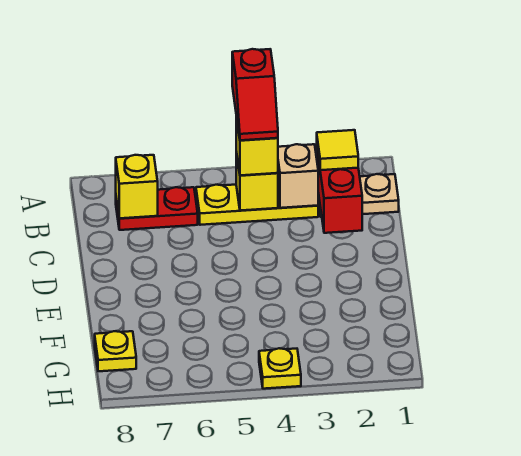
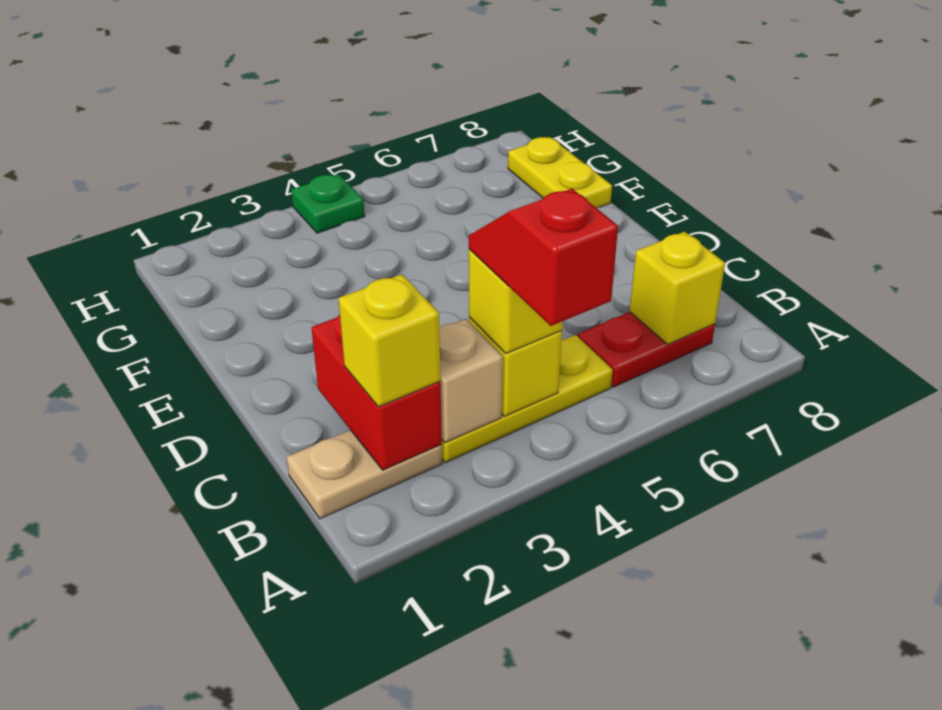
yellow 1x1 tile [317,130,358,170] -> yellow 1x1 brick [338,274,440,407]
yellow 1x1 plate [95,331,136,371] -> yellow 1x2 plate [508,137,612,208]
yellow 1x1 plate [259,348,301,389] -> green 1x1 plate [291,174,365,233]

